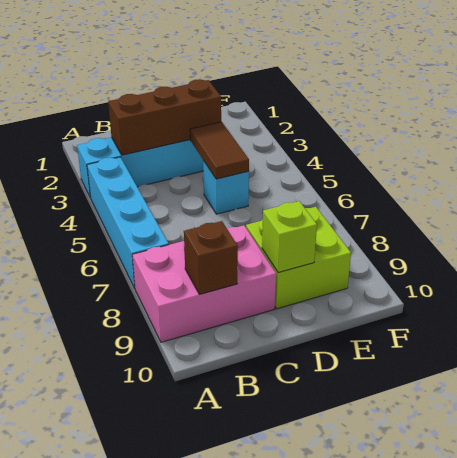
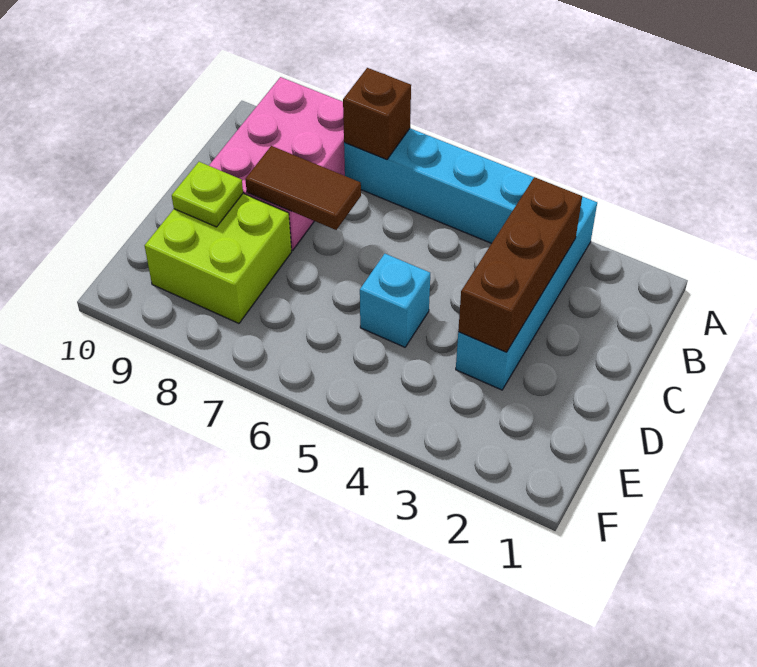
brown 1x1 brick [184,221,238,294] -> brown 1x1 brick moved to [343,68,411,159]
brown 1x2 tile [190,122,249,179] -> brown 1x2 tile moved to [245,146,361,230]
lime 1x1 brick [262,201,317,273] -> lime 1x1 plate [172,162,243,227]

